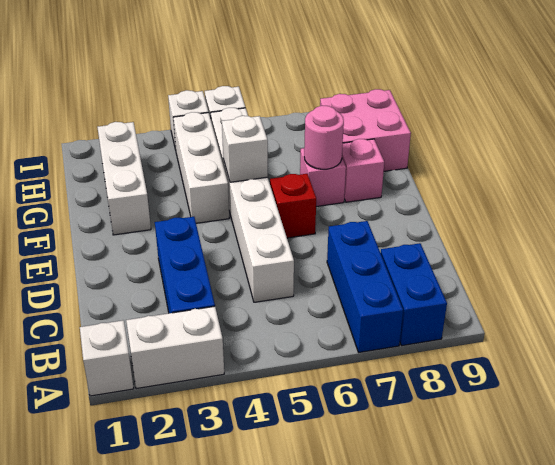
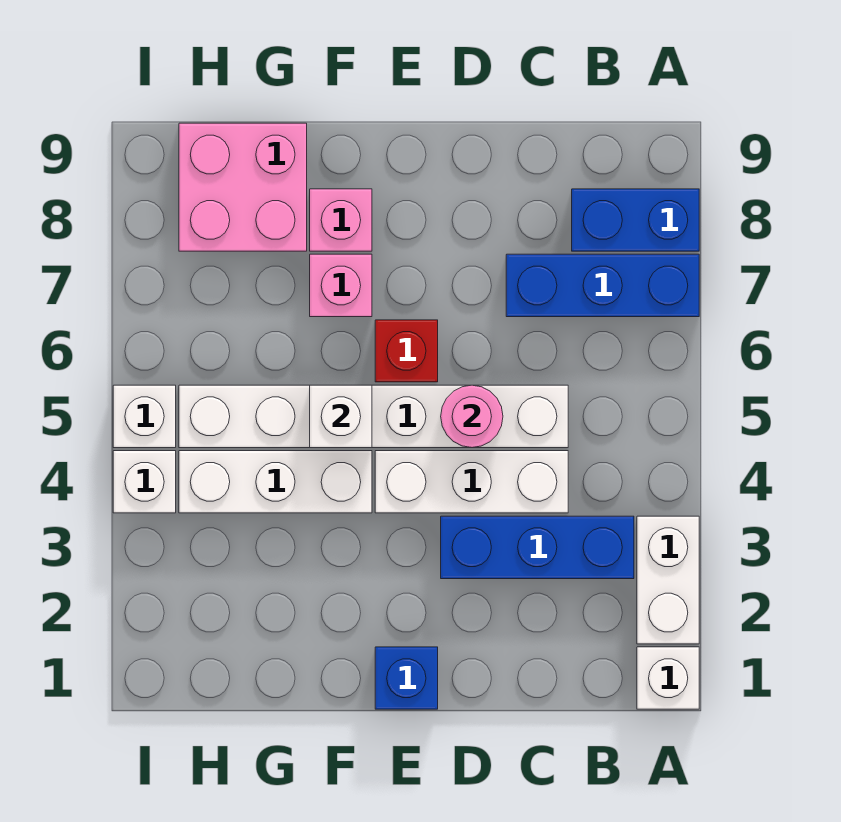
none -> blue 1x1 brick [375,647,438,709]
white 1x3 brick [97,122,151,235] -> white 1x3 brick moved to [375,451,568,513]
pink 1x1 round brick [304,106,344,169] -> pink 1x1 round brick moved to [441,385,503,448]

